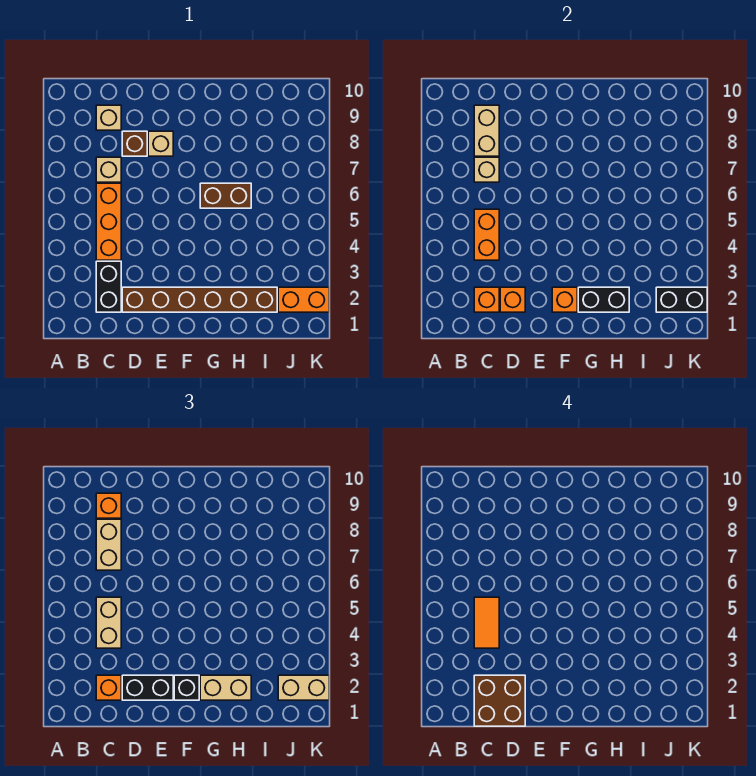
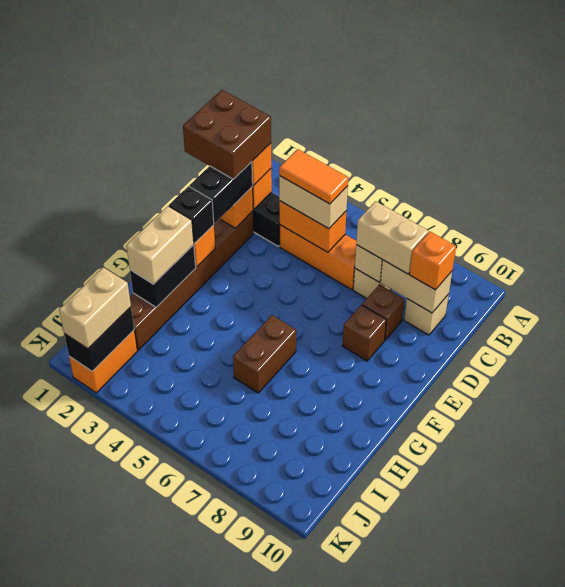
tan 1x1 brick [148,131,173,156] -> brown 1x1 brick [343,305,386,361]

